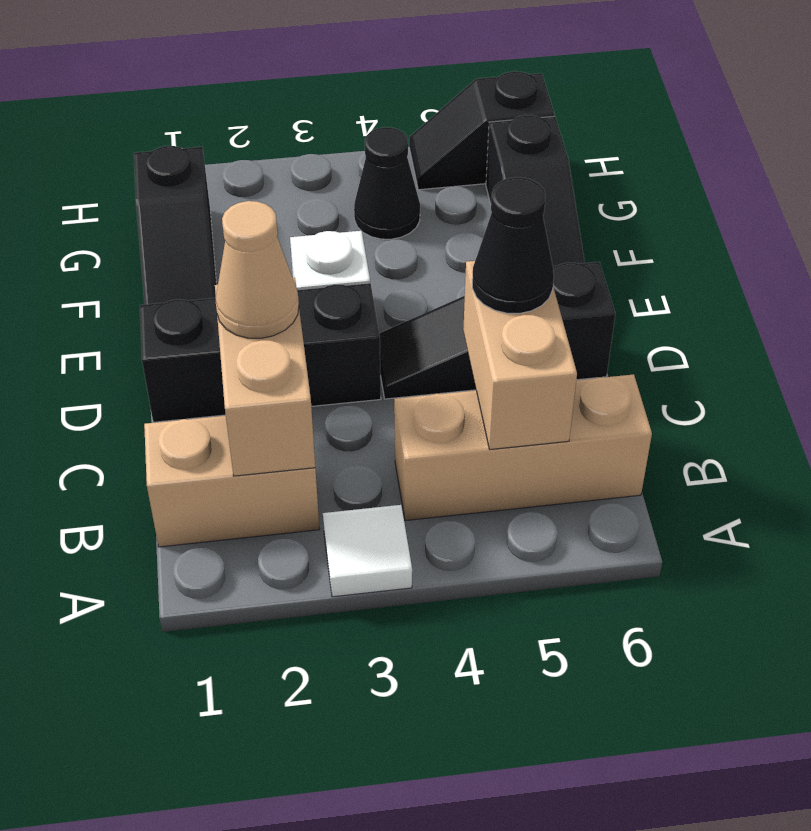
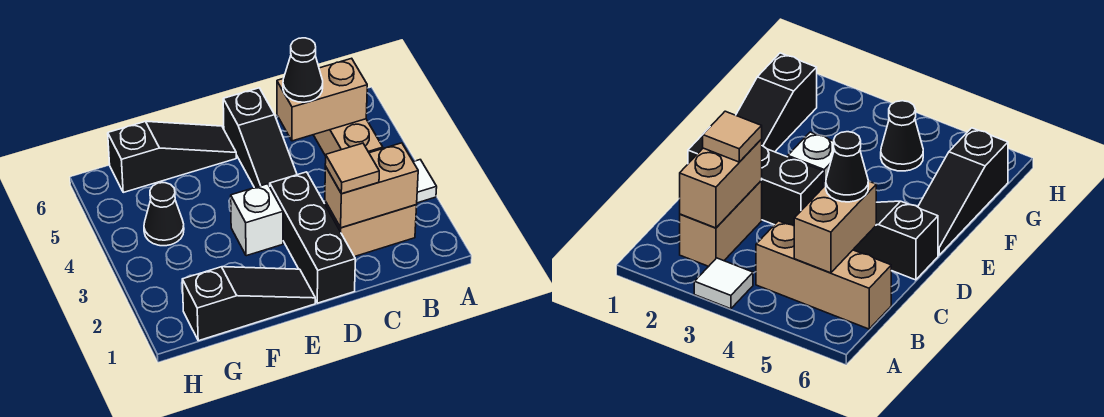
tan 1x2 brick [144,415,319,547] -> tan 1x2 brick turned to [325,201,417,257]
tan 1x1 cone [215,201,299,338] -> tan 1x1 tile [325,143,379,194]
black 1x2 slope [409,71,554,190] -> none

